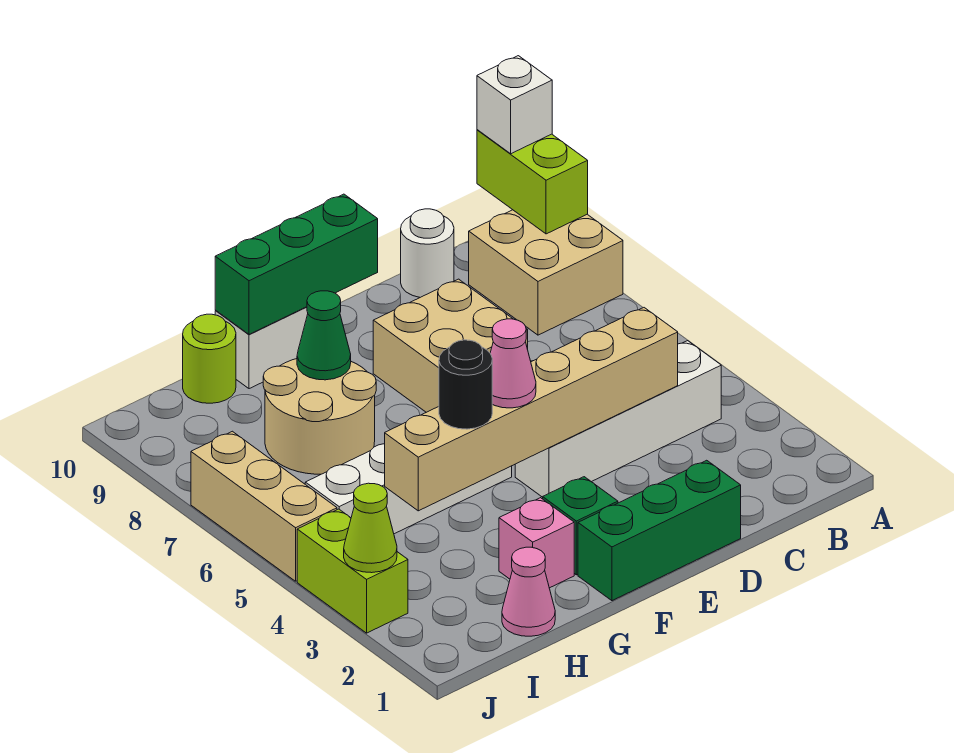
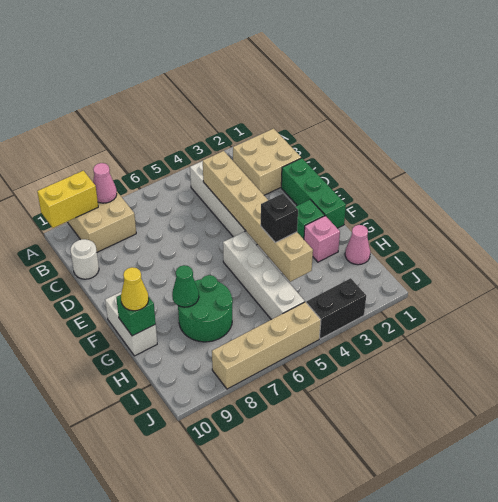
lime 1x2 brick [477,130,588,234] -> yellow 1x2 brick [37,171,98,228]
white 1x1 brick [477,56,552,154] -> none
tan 2x2 brick [373,279,528,412] -> tan 2x2 brick moved to [233,128,301,195]
green 1x3 brick [215,194,378,334] -> green 1x1 brick [116,295,156,336]
pink 1x1 cone [490,319,536,408] -> pink 1x1 cone moved to [93,163,117,203]
black 1x1 round brick [439,340,492,429] -> black 1x1 brick [261,194,298,243]
tan 2x2 round brick [263,359,376,474] -> green 2x2 round brick [178,275,233,342]
none -> yellow 1x1 cone [121,267,149,311]
lime 1x1 round brick [183,314,236,403] -> none
lime 1x2 brick [297,509,408,633] -> black 1x2 brick [307,278,366,339]
lime 1x1 cone [344,483,397,573] -> none
tan 1x3 brick [191,431,337,581] -> tan 1x4 brick [212,302,321,389]

